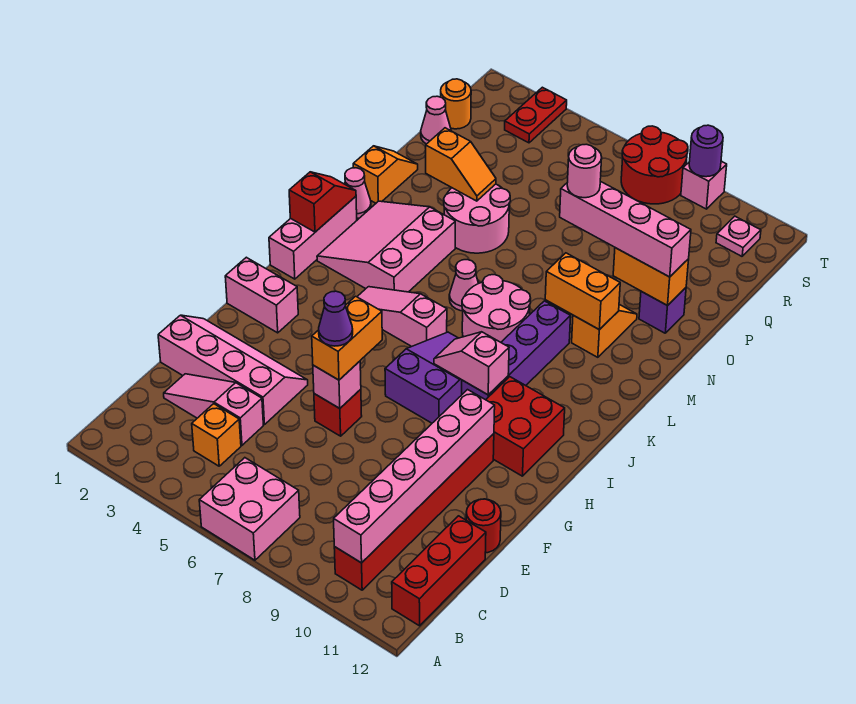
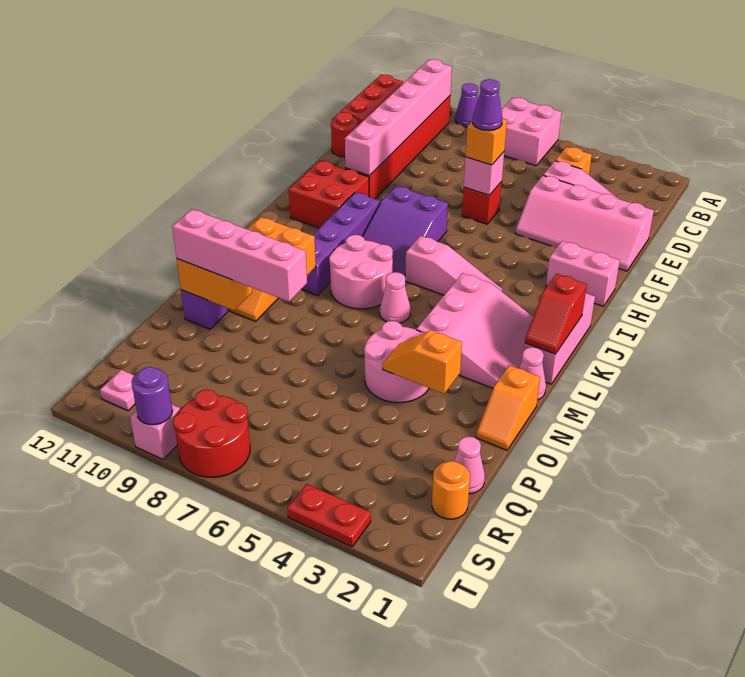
none -> purple 1x1 cone [455,83,478,127]
orange 1x2 brick [312,296,382,380] -> orange 1x1 brick [466,119,507,165]
pink 1x2 slope [434,332,509,395] -> none
pink 1x1 round brick [567,144,602,198] -> none
red 1x2 plate [505,87,567,143] -> red 1x2 plate turned to [287,484,371,547]

